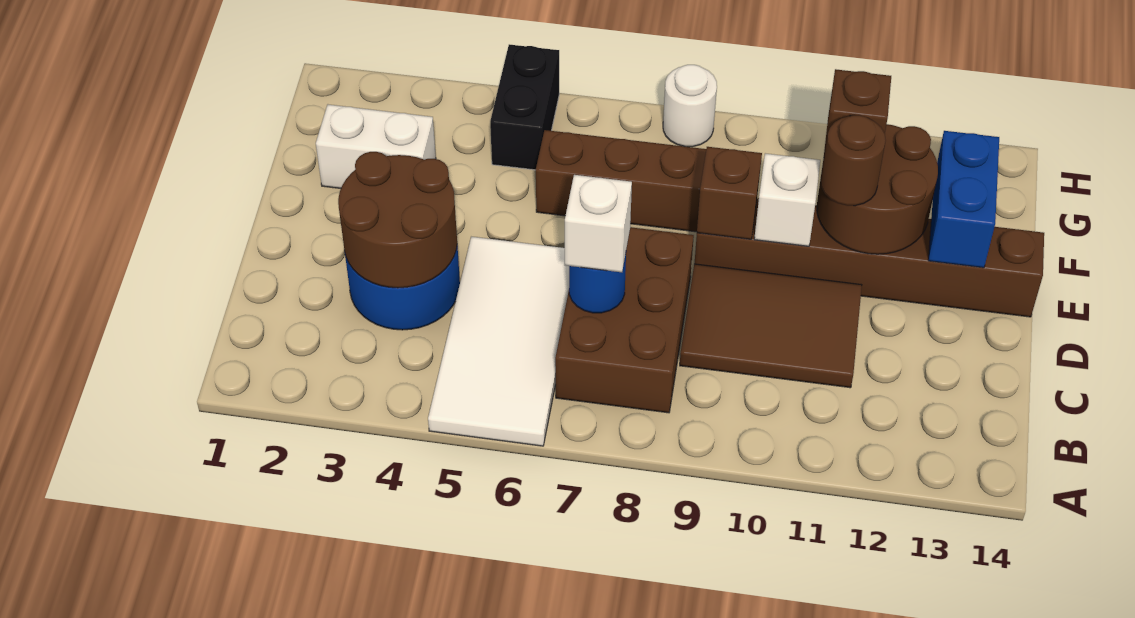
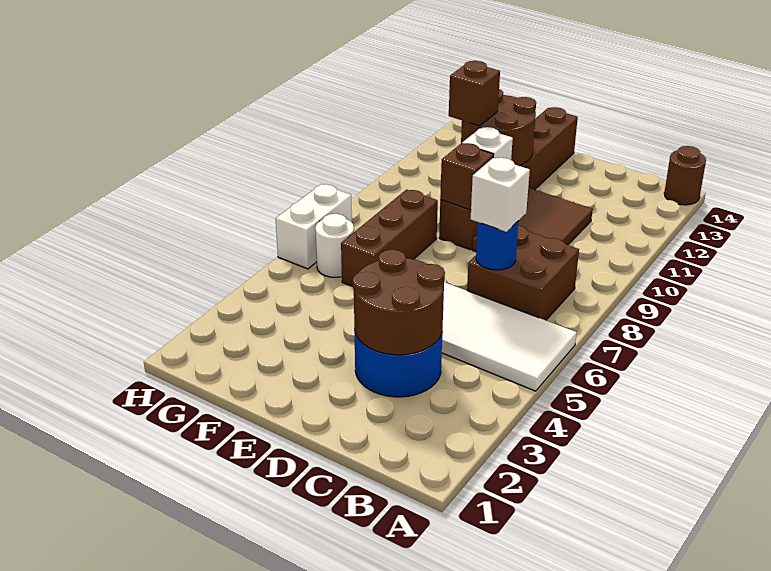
brown 2x3 brick [555,227,694,413] -> brown 2x2 brick [467,226,579,320]
brown 1x1 round brick [821,115,886,206] -> brown 1x1 round brick moved to [664,146,706,205]
blue 1x2 brick [928,131,999,268] -> none
white 1x2 brick [316,105,436,188] -> white 1x2 brick moved to [276,184,352,269]
black 1x2 brick [490,44,559,170] -> none
white 1x1 round brick [663,65,717,147] -> white 1x1 round brick moved to [315,214,354,277]

